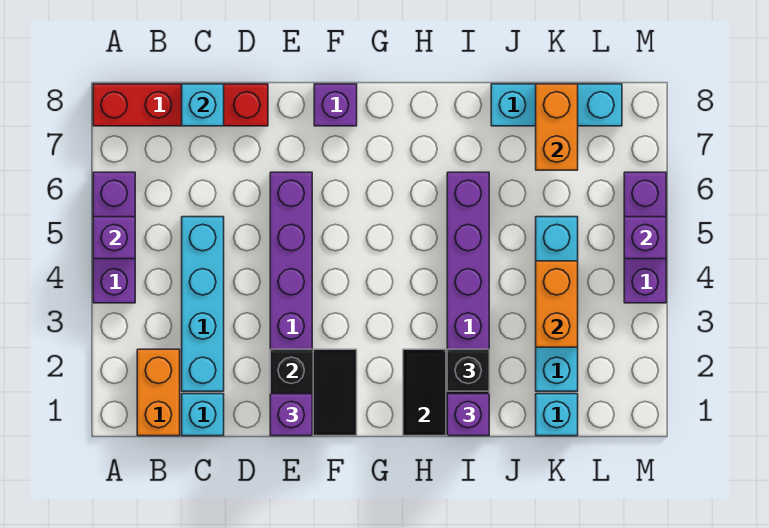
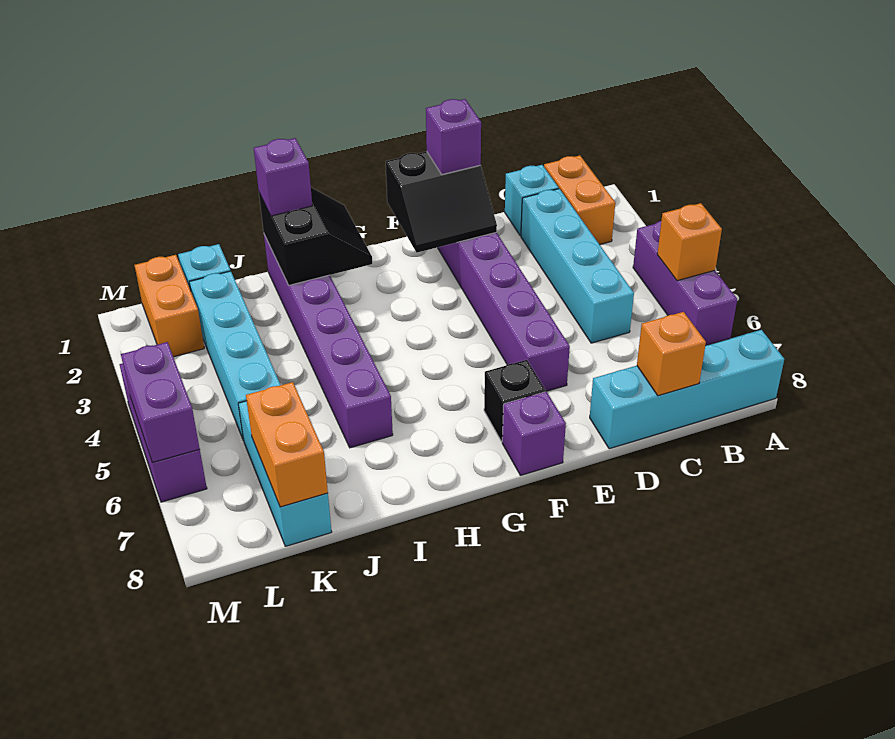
purple 1x1 brick [93,217,135,259] -> orange 1x1 brick [657,203,722,281]
red 1x4 brick [93,84,268,126] -> cyan 1x4 brick [590,330,784,449]
cyan 1x1 brick [182,84,224,126] -> orange 1x1 brick [637,312,706,396]
black 2x2 slope [270,349,357,436] -> black 2x2 slope turned to [386,151,497,253]
black 1x1 brick [447,349,489,391] -> black 1x1 brick moved to [484,360,546,442]
cyan 1x3 brick [491,84,622,126] -> cyan 1x3 brick turned to [238,401,332,546]
orange 1x2 brick [536,261,578,347] -> orange 1x2 brick moved to [134,255,204,357]
purple 1x1 brick [624,217,666,259] -> purple 1x2 brick [121,342,200,463]

